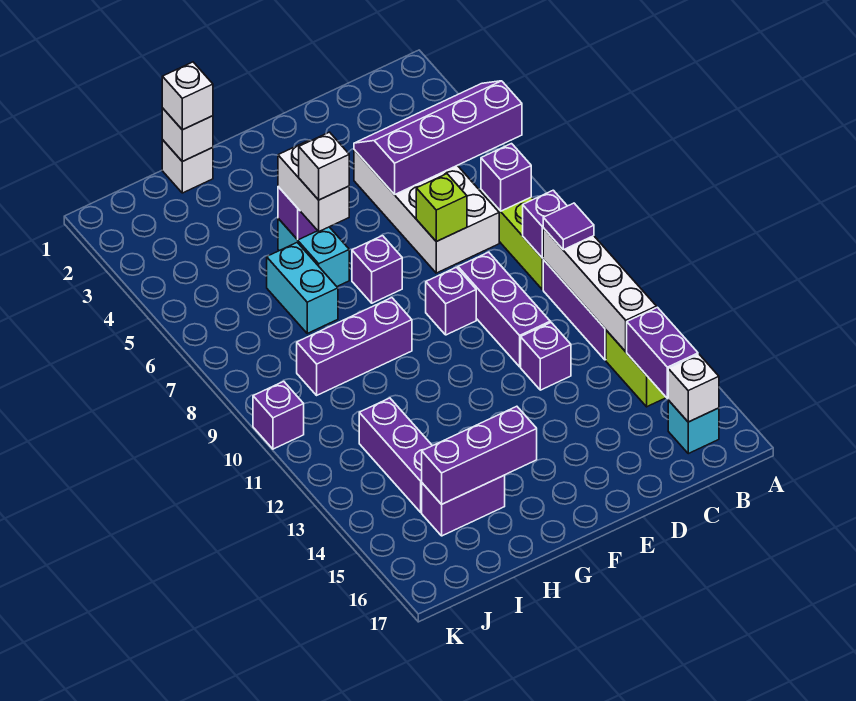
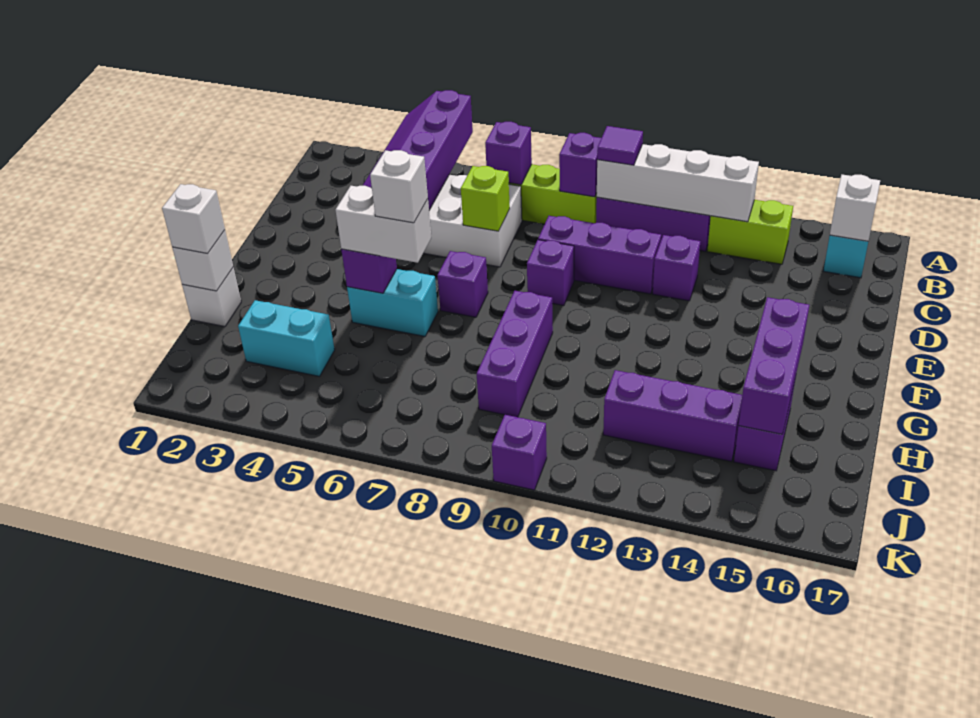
purple 1x2 brick [627,307,698,398] -> none
cyan 1x2 brick [267,243,338,333] -> cyan 1x2 brick moved to [238,300,335,376]

